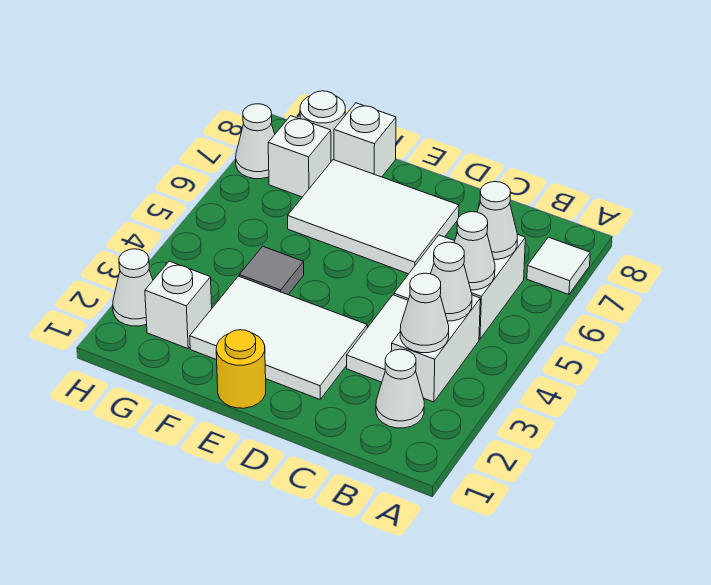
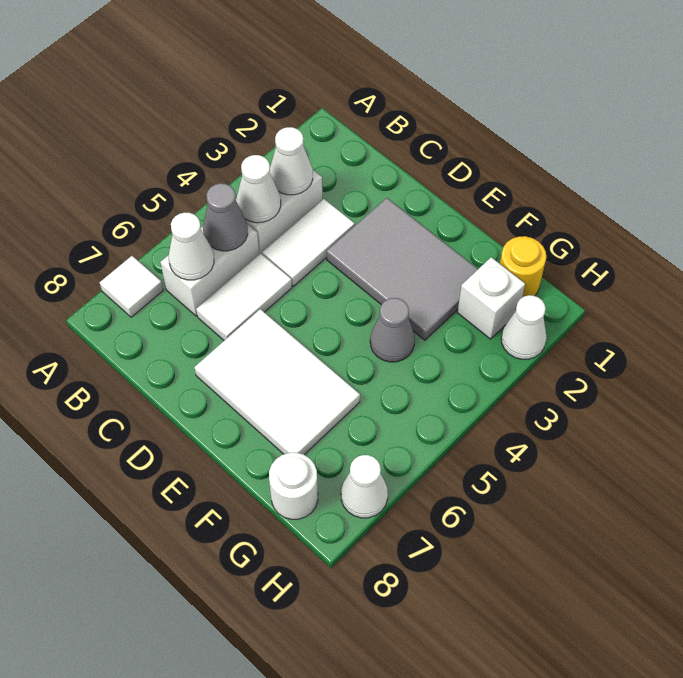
white 1x1 cone [376,349,424,428] -> none
white 1x1 cone [454,212,495,290] -> grey 1x1 cone [203,183,248,251]
white 2x3 tile [190,276,367,399] -> grey 2x3 tile [326,198,478,340]
yellow 1x1 round brick [216,330,266,408] -> yellow 1x1 round brick moved to [500,236,546,297]
grey 1x1 tile [239,246,304,295] -> grey 1x1 cone [370,298,415,362]
white 1x1 brick [334,103,396,177] -> none
white 1x1 brick [268,116,331,197] -> none

